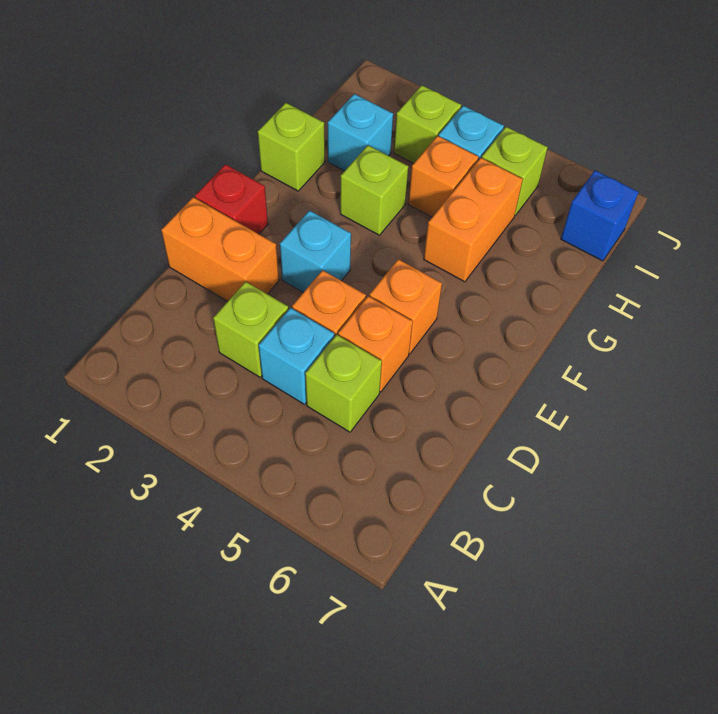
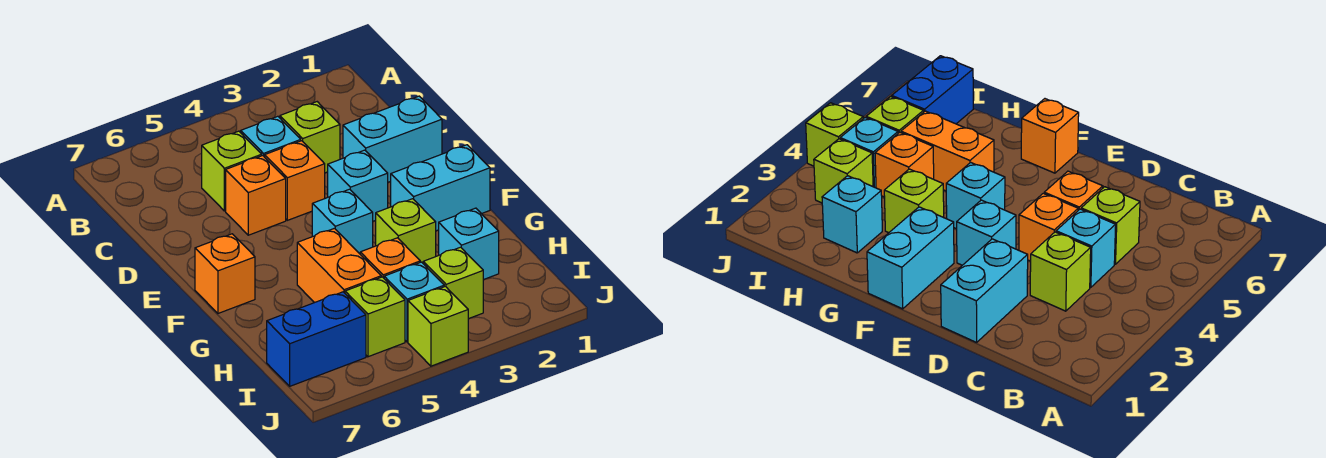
orange 1x2 brick [161,197,279,302] -> cyan 1x2 brick [343,96,442,182]
red 1x1 brick [195,164,268,234] -> none
orange 1x1 brick [369,259,442,354] -> orange 1x1 brick moved to [195,234,255,313]
none -> cyan 1x2 brick [391,145,490,231]
none -> cyan 1x1 brick [312,189,373,254]
lime 1x1 brick [258,103,325,191] -> lime 1x1 brick moved to [408,286,468,366]
blue 1x1 brick [561,171,638,261] -> blue 1x2 brick [267,292,366,386]

